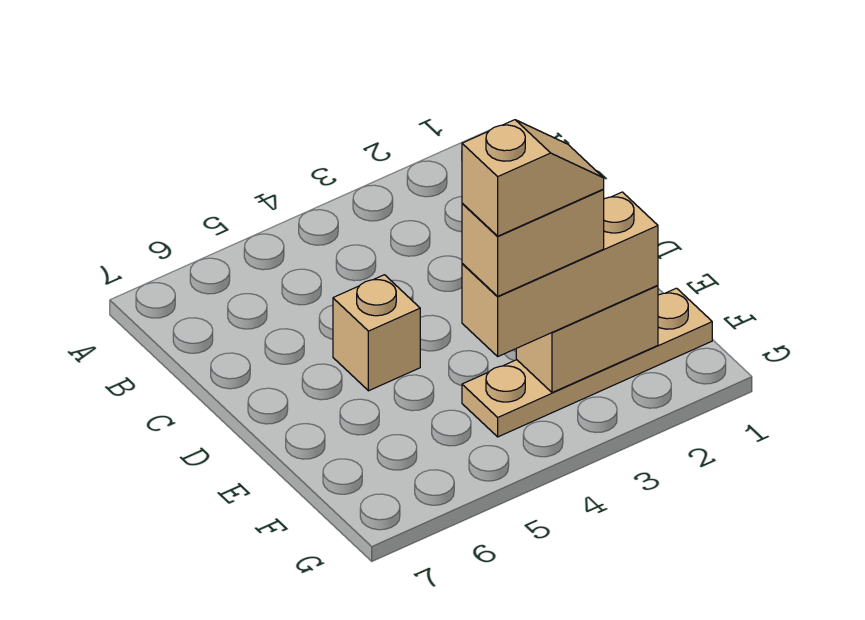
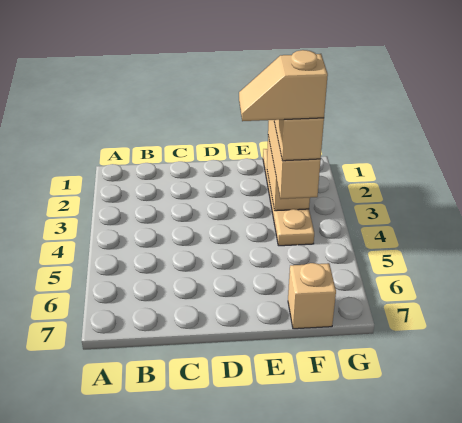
tan 1x1 brick [333,275,420,391] -> tan 1x1 brick moved to [288,263,336,329]
tan 1x2 slope [462,120,604,236] -> tan 1x2 slope turned to [239,50,328,121]

